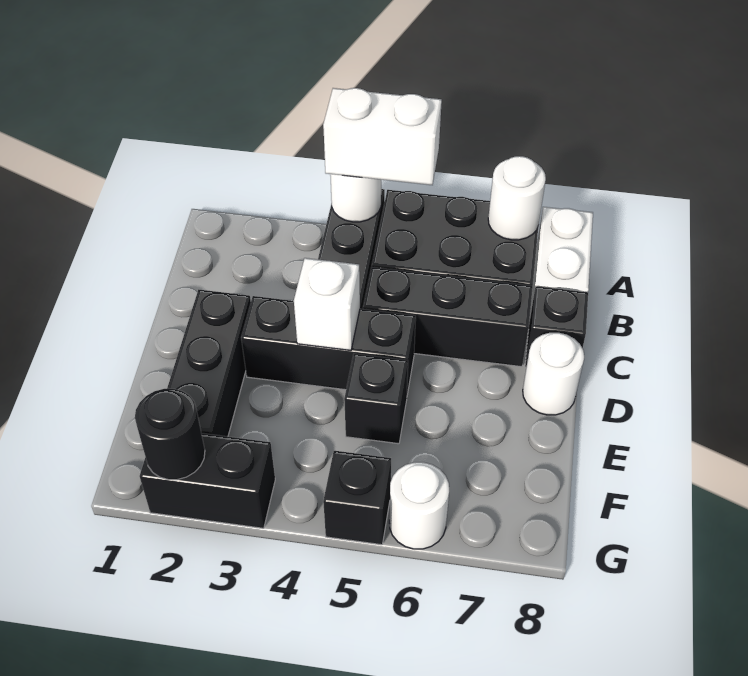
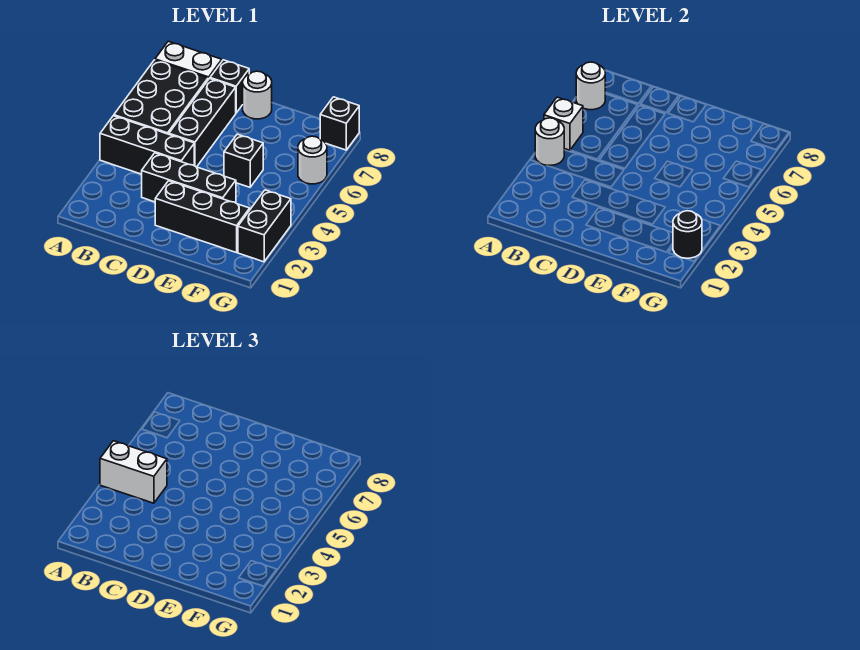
white 1x2 brick [323,88,442,185] -> white 1x2 brick turned to [100,441,167,503]
black 1x3 brick [241,296,416,395] -> black 1x3 brick turned to [142,153,236,203]
white 1x1 brick [294,258,360,350] -> white 1x1 brick moved to [544,97,583,150]
black 1x1 brick [323,451,391,545] -> black 1x1 brick moved to [320,97,359,150]

